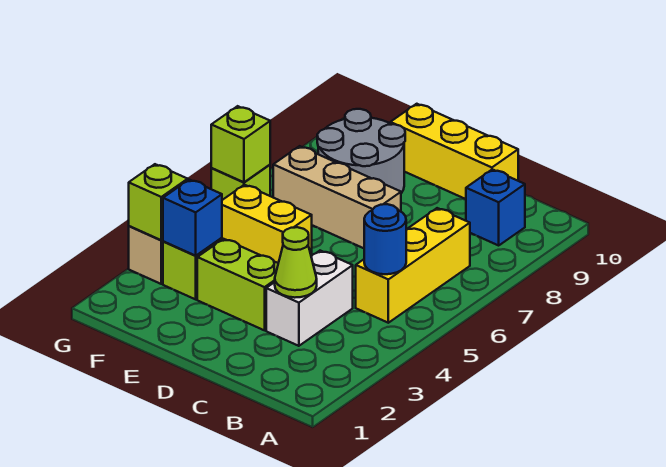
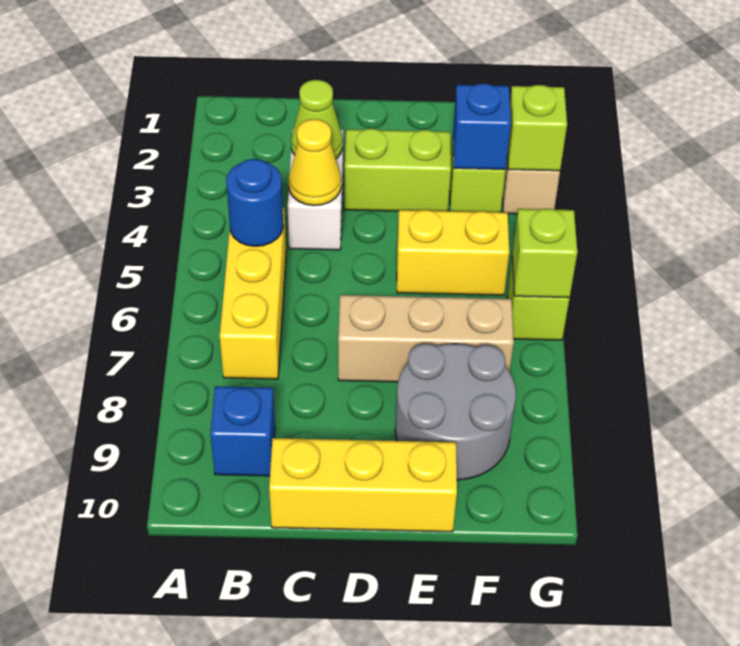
none -> yellow 1x1 cone [288,119,341,206]

